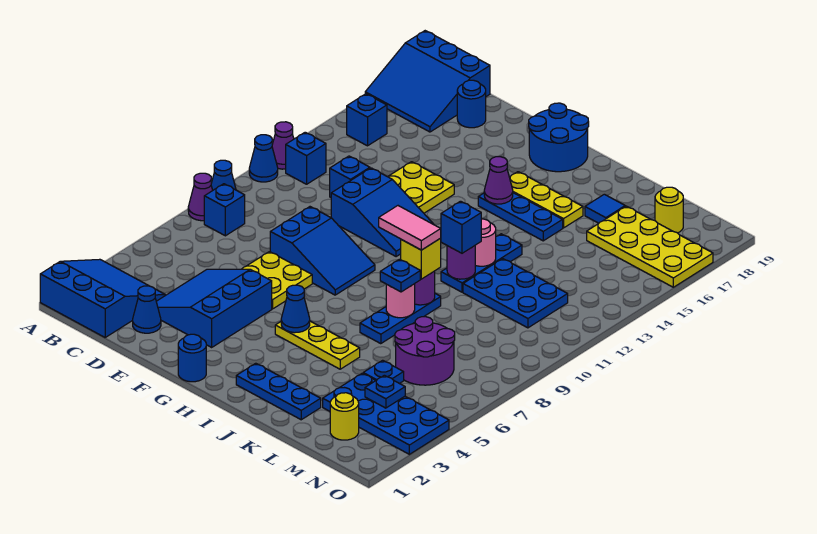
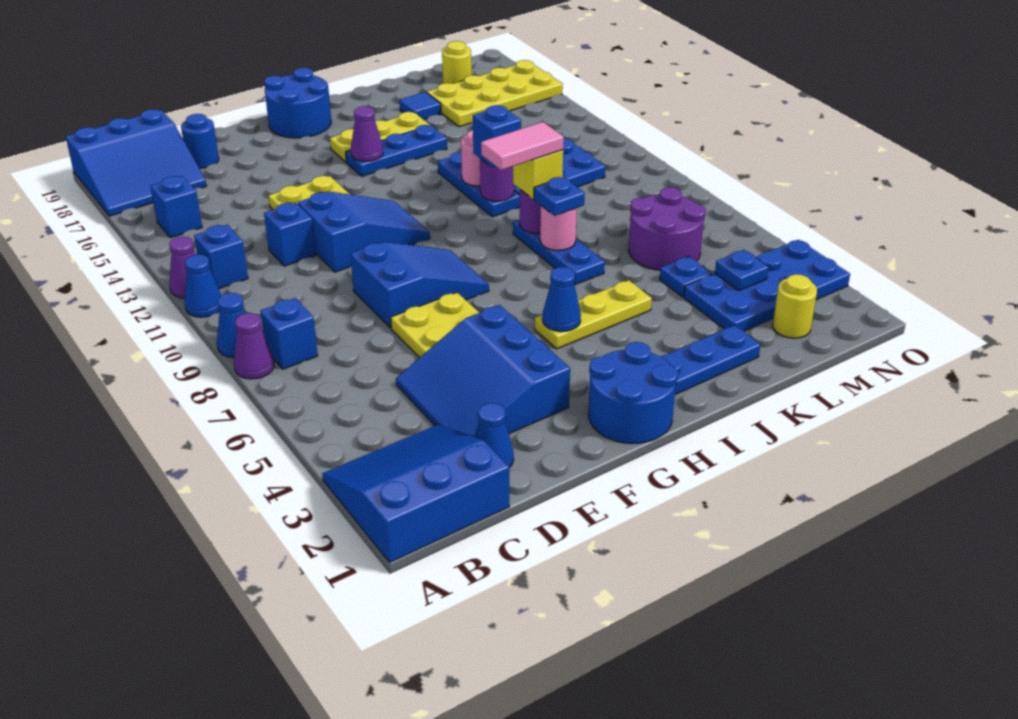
blue 1x1 round brick [178,334,206,382] -> blue 2x2 round brick [588,342,678,444]

